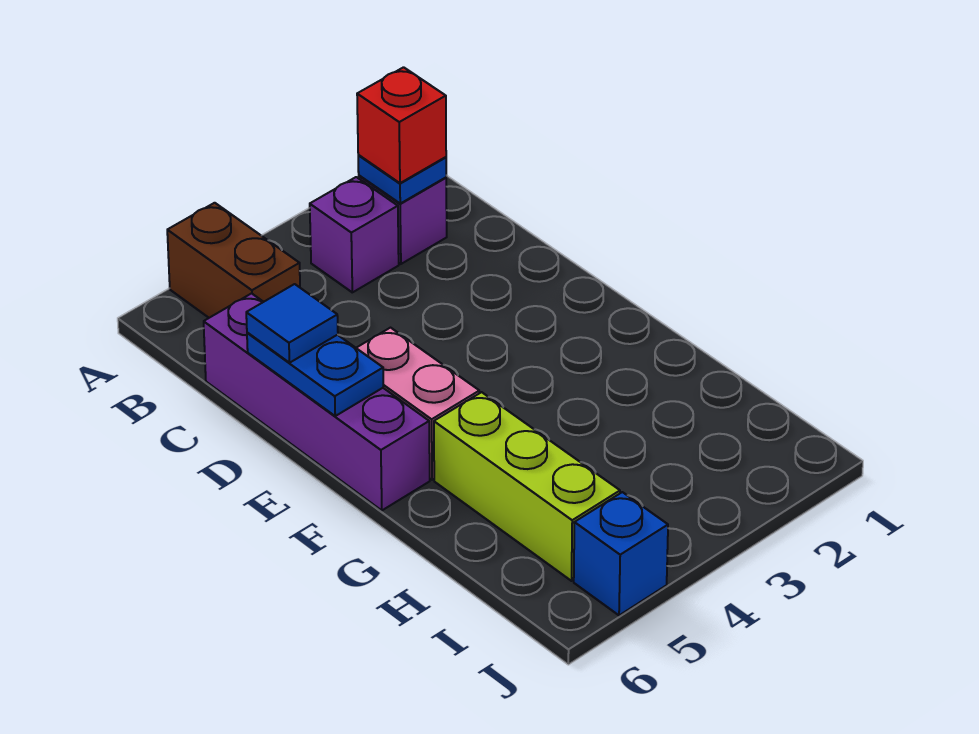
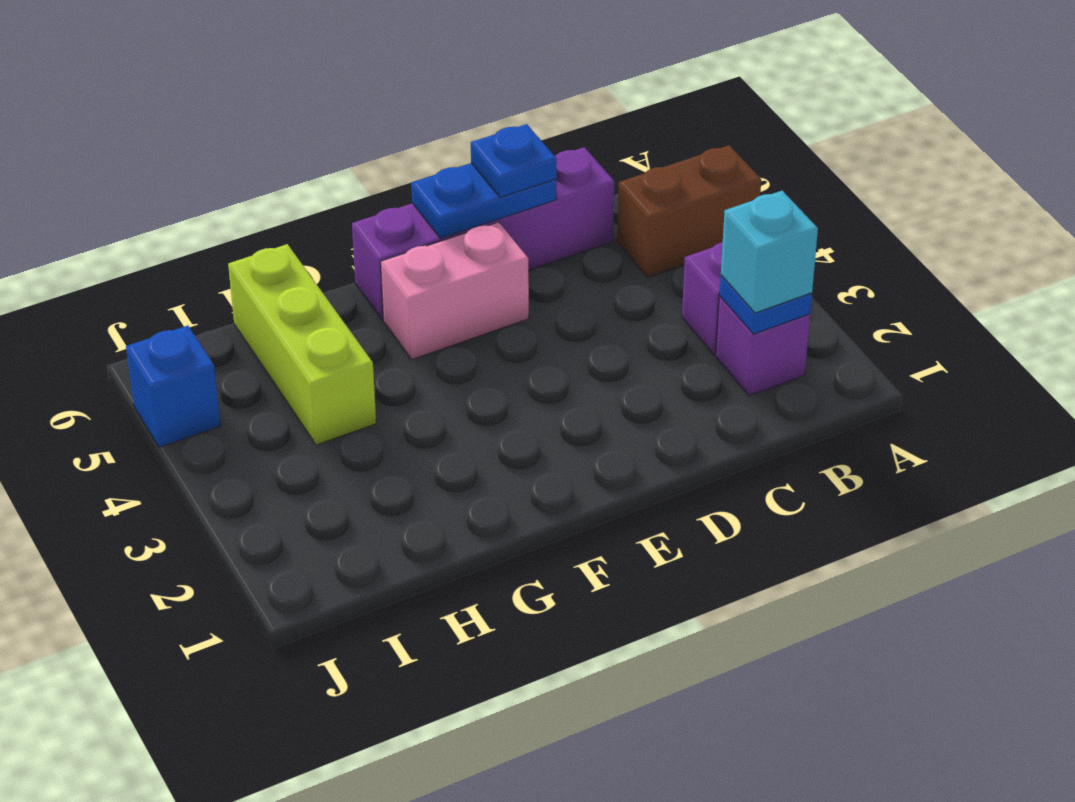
red 1x1 brick [357,67,446,183] -> cyan 1x1 brick [721,191,818,313]
blue 1x1 tile [246,284,338,363] -> blue 1x1 plate [471,124,557,197]
lime 1x3 brick [434,392,620,581] -> lime 1x3 brick turned to [228,244,376,445]

